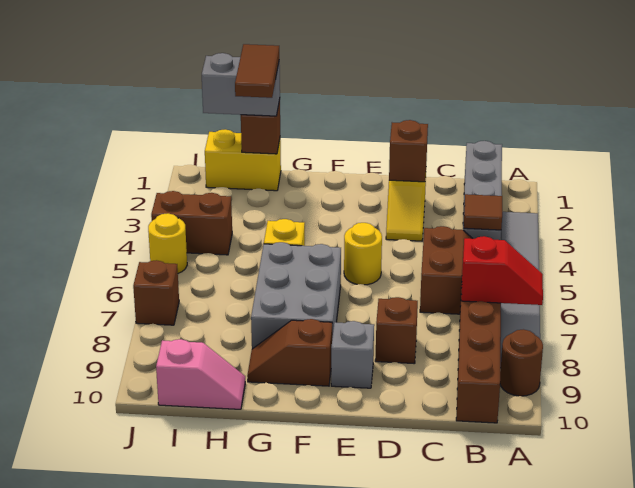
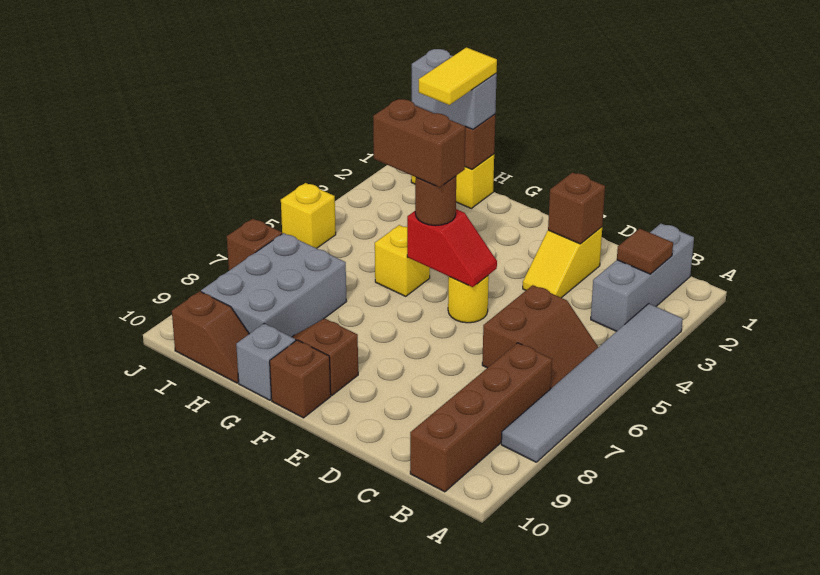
red 1x2 slope [461,236,543,305] -> red 1x2 slope moved to [407,209,497,287]
brown 1x1 round brick [500,329,543,396] -> brown 1x1 round brick moved to [415,176,456,226]
grey 1x4 brick [463,141,502,240] -> grey 1x3 brick [591,224,694,331]
brown 1x1 tile [464,194,502,230] -> brown 1x1 tile moved to [617,229,673,274]
brown 1x1 brick [375,297,418,364] -> brown 1x1 brick moved to [270,340,331,418]
grey 1x1 brick [331,321,374,388] -> grey 1x1 brick moved to [236,324,296,400]
grey 2x3 brick [251,242,341,349] -> grey 2x3 brick moved to [201,233,346,337]
brown 1x2 tile [235,44,279,98] -> yellow 1x2 tile [419,47,497,105]
pink 1x2 slope [156,339,245,409] -> brown 1x2 slope [172,291,249,383]
brown 1x2 brick [151,191,232,255] -> brown 1x2 brick moved to [373,99,465,187]
yellow 1x1 round brick [148,213,187,273] -> yellow 1x1 brick [281,183,336,248]

